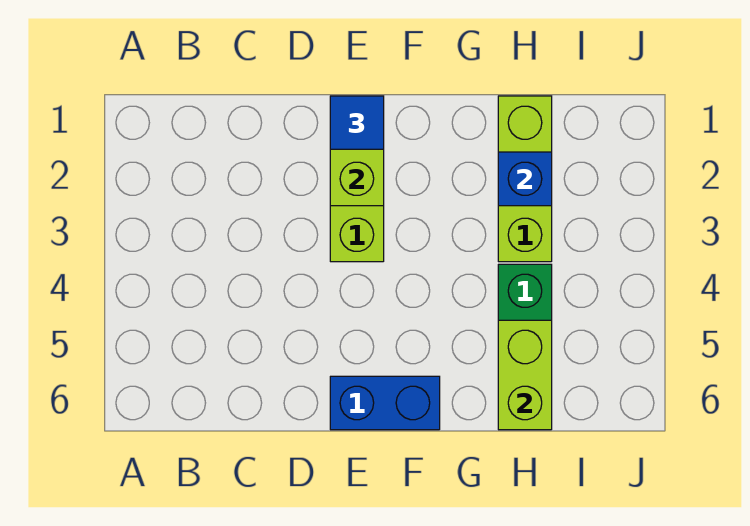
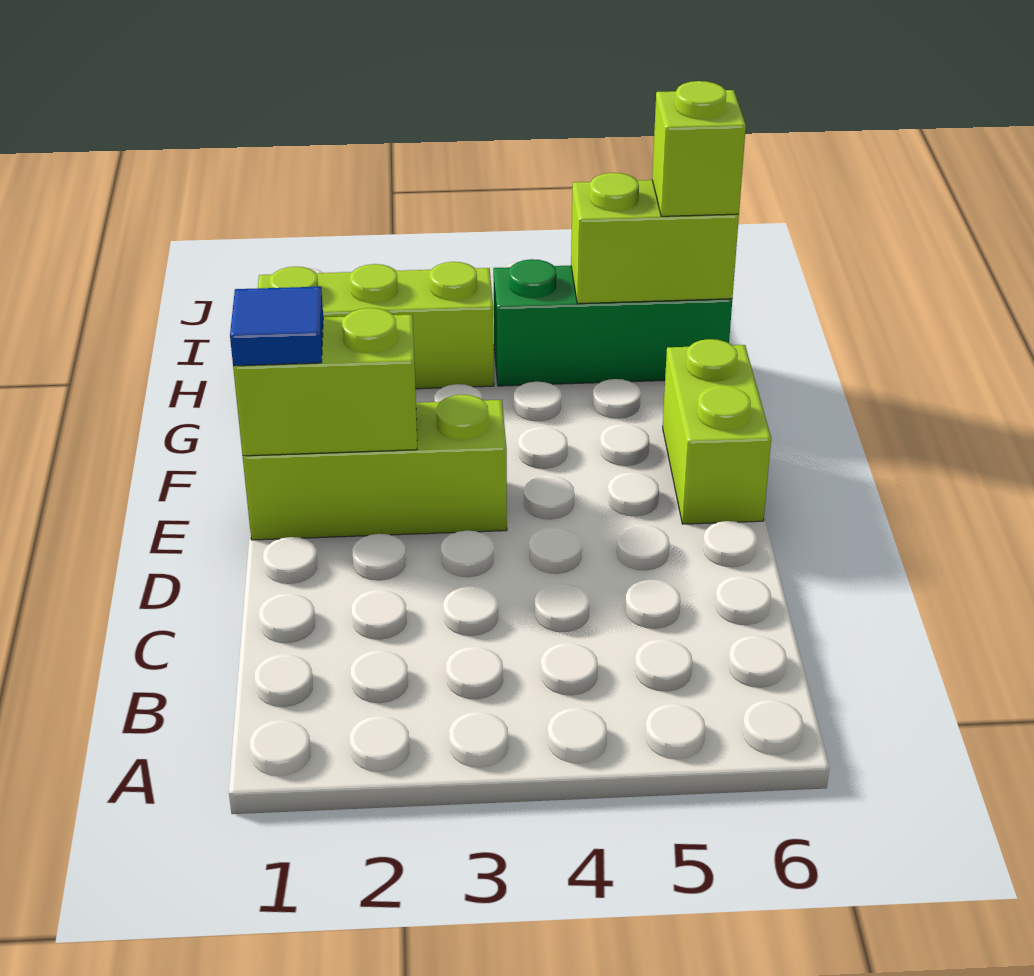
blue 1x2 brick [330,376,440,430] -> lime 1x2 brick [663,339,771,524]
blue 1x1 brick [498,152,552,206] -> none
none -> lime 1x1 brick [652,81,746,216]

